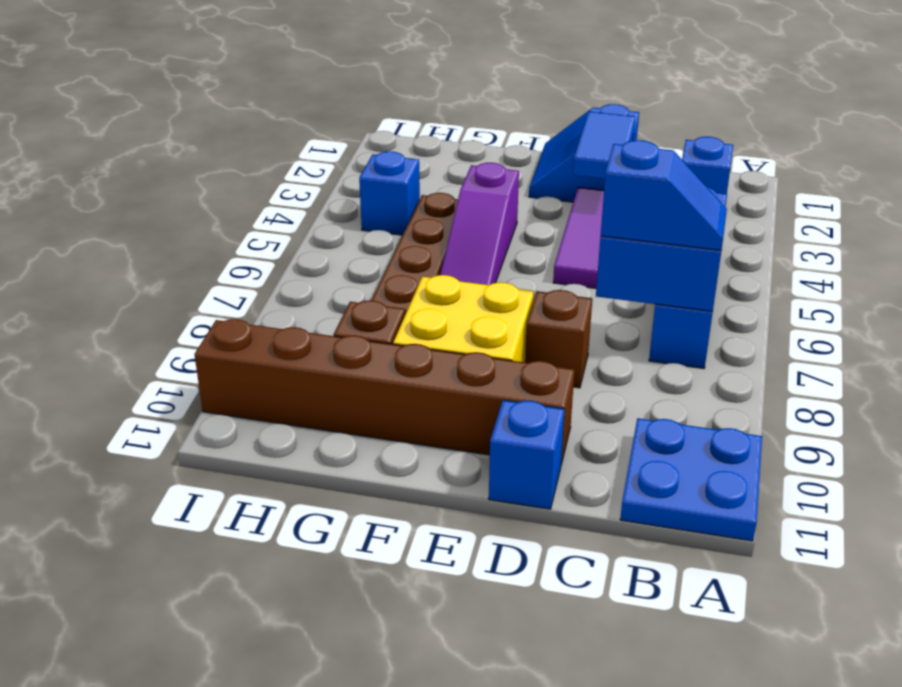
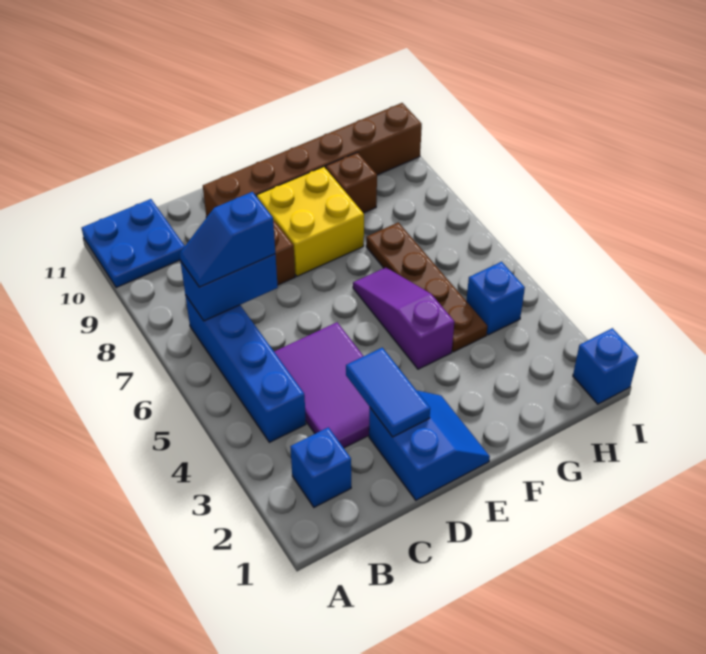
blue 1x1 brick [489,400,565,509] -> blue 1x1 brick moved to [573,328,638,404]

